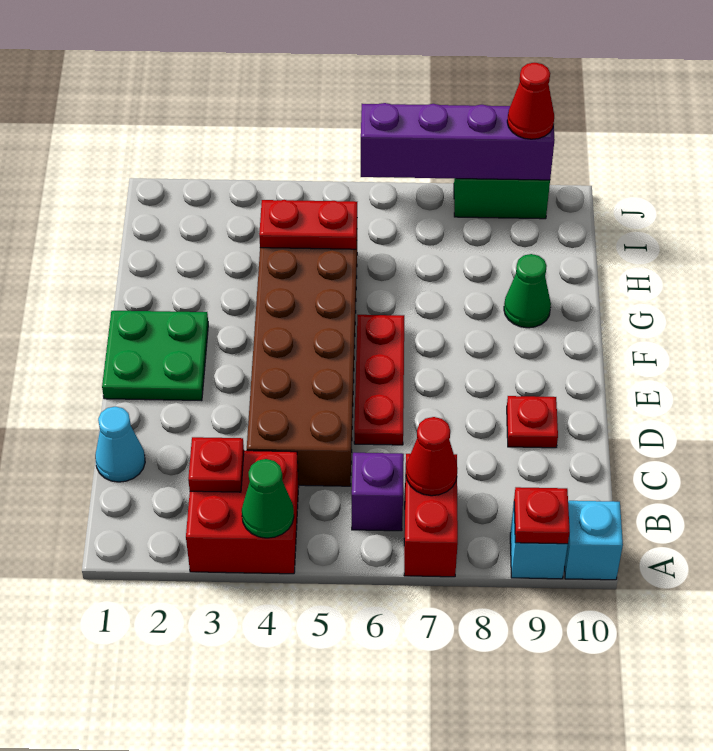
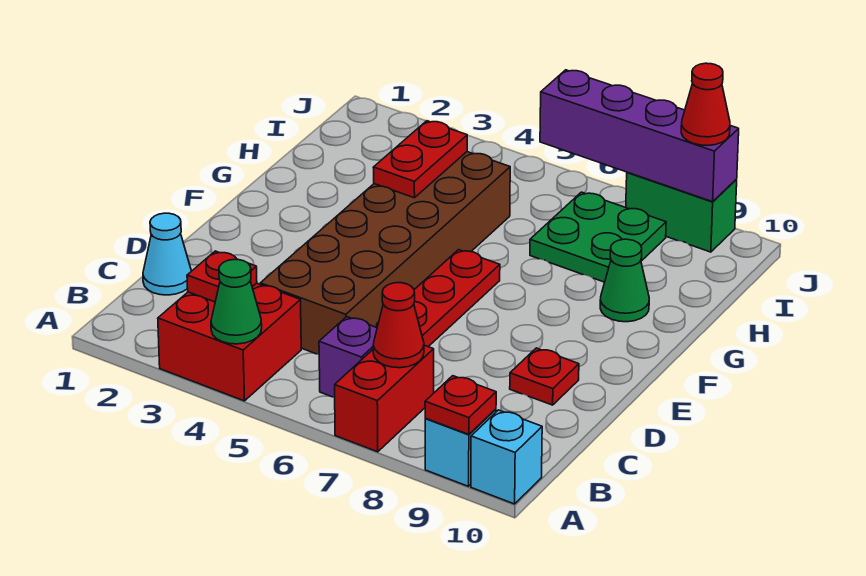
green 2x2 plate [102,311,208,401] -> green 2x2 plate moved to [530,192,666,282]
red 1x2 plate [259,200,357,249] -> red 1x2 plate turned to [373,121,467,198]

